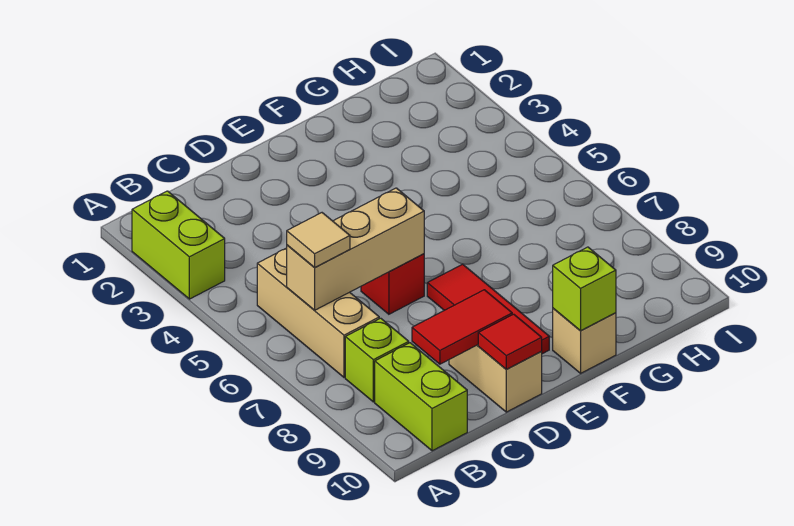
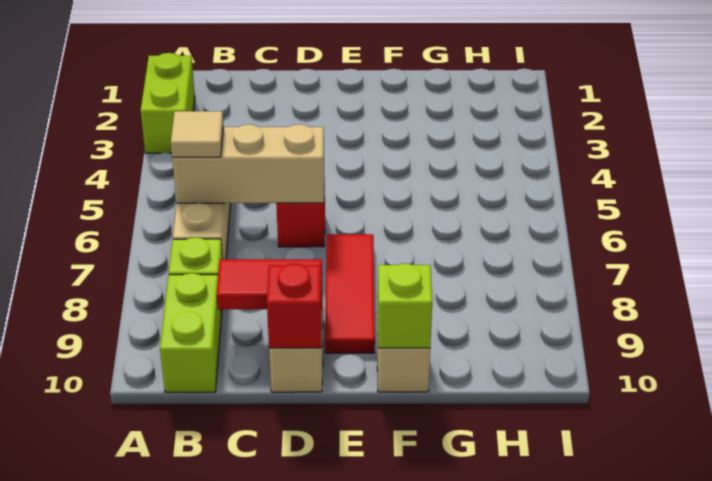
red 1x1 tile [478,314,542,369] -> red 1x1 brick [267,264,322,348]

